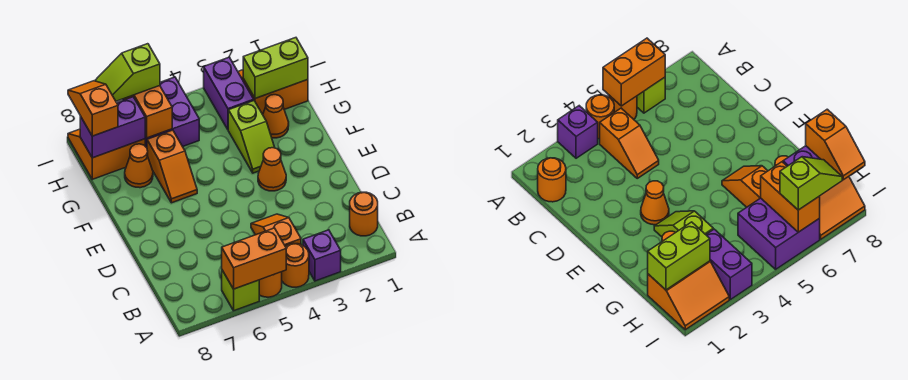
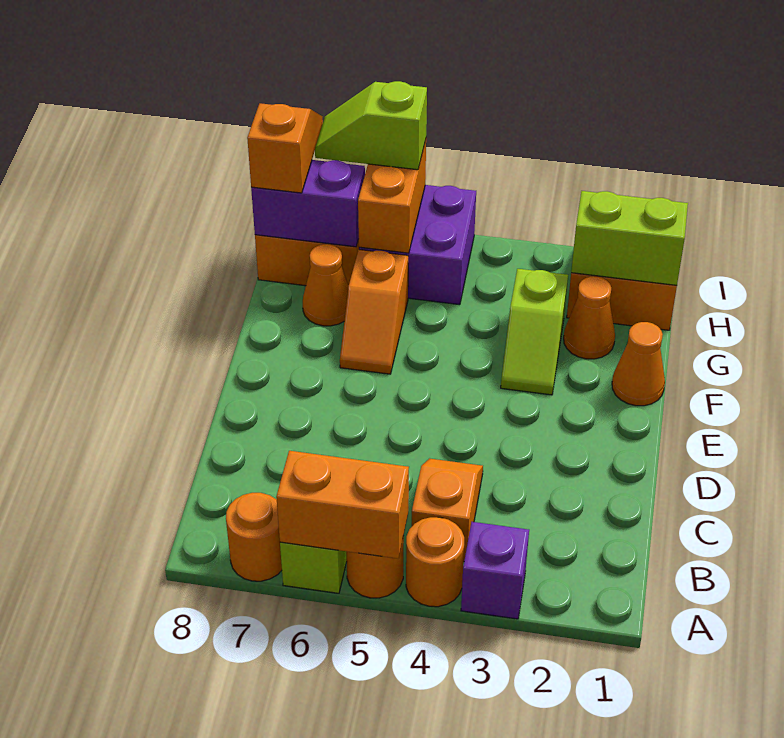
orange 1x1 round brick [350,192,378,236] -> orange 1x1 round brick moved to [226,493,282,581]
orange 1x1 cone [258,148,286,191] -> orange 1x1 cone moved to [612,322,665,406]
purple 1x2 brick [204,57,254,129] -> none

